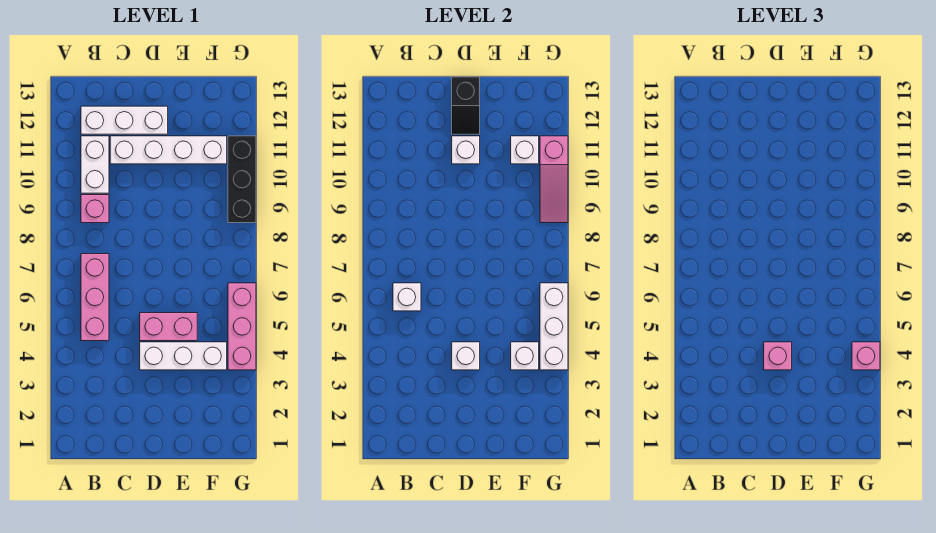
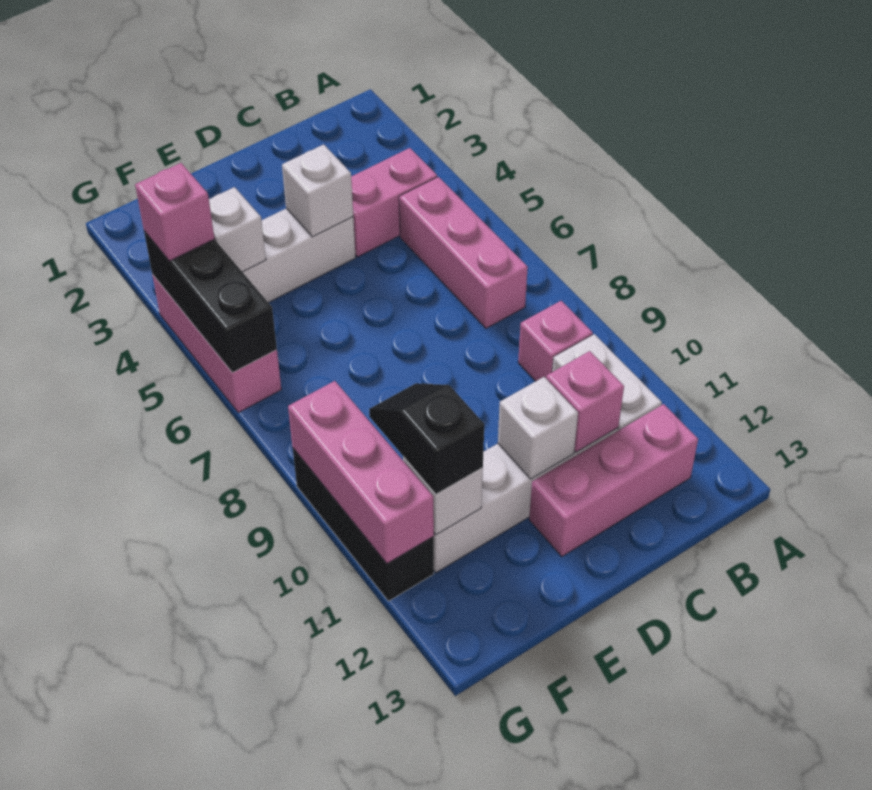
white 1x1 brick [393,283,421,311] -> none
white 1x3 brick [81,106,168,134] -> pink 1x3 brick [529,404,698,557]
pink 1x1 brick [764,342,792,370] -> pink 1x1 brick moved to [546,351,624,452]
pink 1x2 brick [140,313,197,341] -> pink 1x2 brick moved to [351,148,437,257]
black 1x2 slope [452,77,480,134] -> black 1x2 slope moved to [369,383,484,494]
white 1x3 brick [540,283,568,370] -> black 1x3 brick [144,231,277,372]
pink 1x3 slope [540,136,568,223] -> pink 1x3 brick [288,381,434,563]

